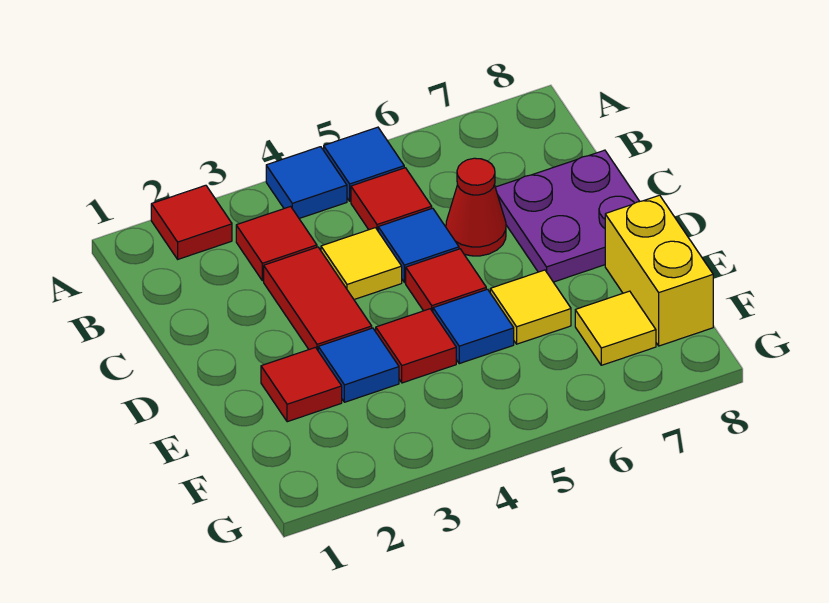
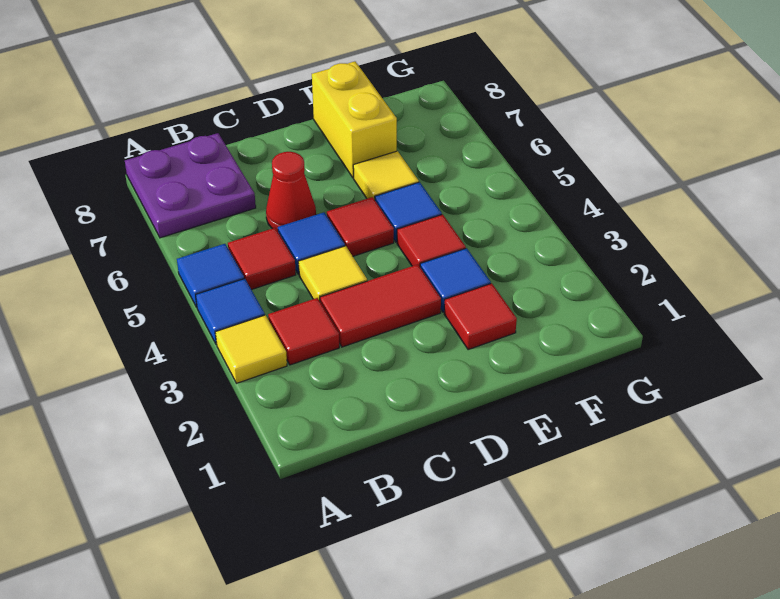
red 1x1 tile [151,185,232,259] -> none
purple 2x2 plate [495,150,640,282] -> purple 2x2 plate moved to [125,133,256,238]
yellow 1x2 brick [605,195,713,346] -> yellow 1x2 brick turned to [312,61,397,178]
yellow 1x1 tile [575,291,656,365] -> yellow 1x1 tile moved to [215,315,287,383]

